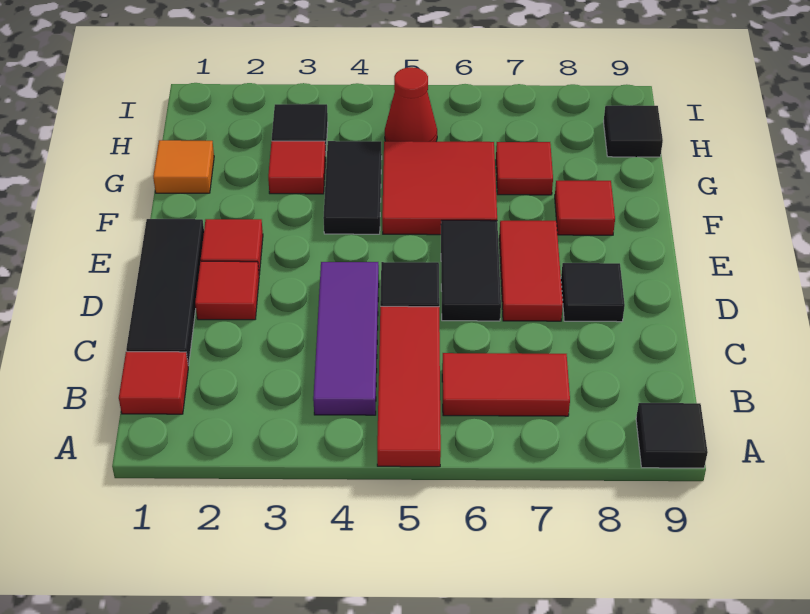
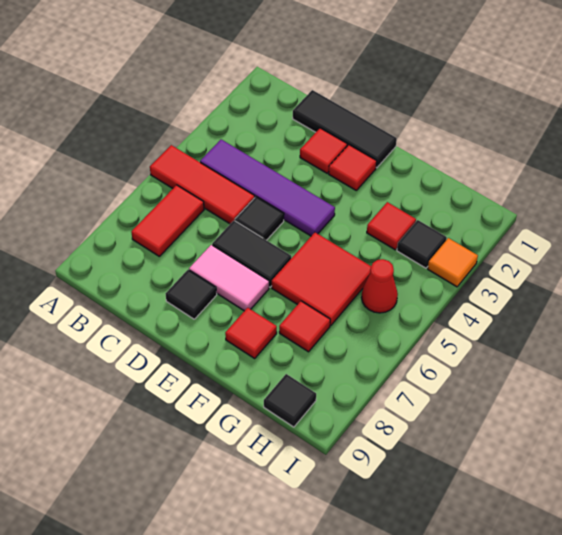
black 1x1 tile [636,403,708,468] -> none
red 1x1 tile [119,352,188,414] -> none
purple 1x3 tile [313,262,379,415] -> purple 1x4 tile [200,139,335,236]
red 1x2 tile [499,221,563,321] -> pink 1x2 tile [189,245,269,311]
black 1x2 tile [323,141,382,234] -> none
orange 1x1 tile [153,140,214,193] -> orange 1x1 tile moved to [428,238,478,287]

